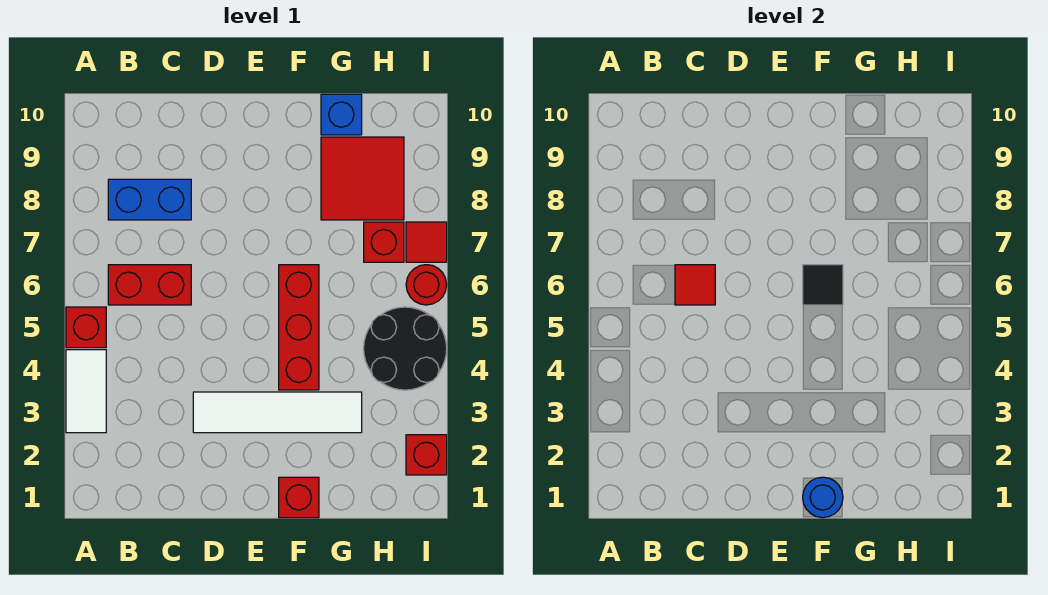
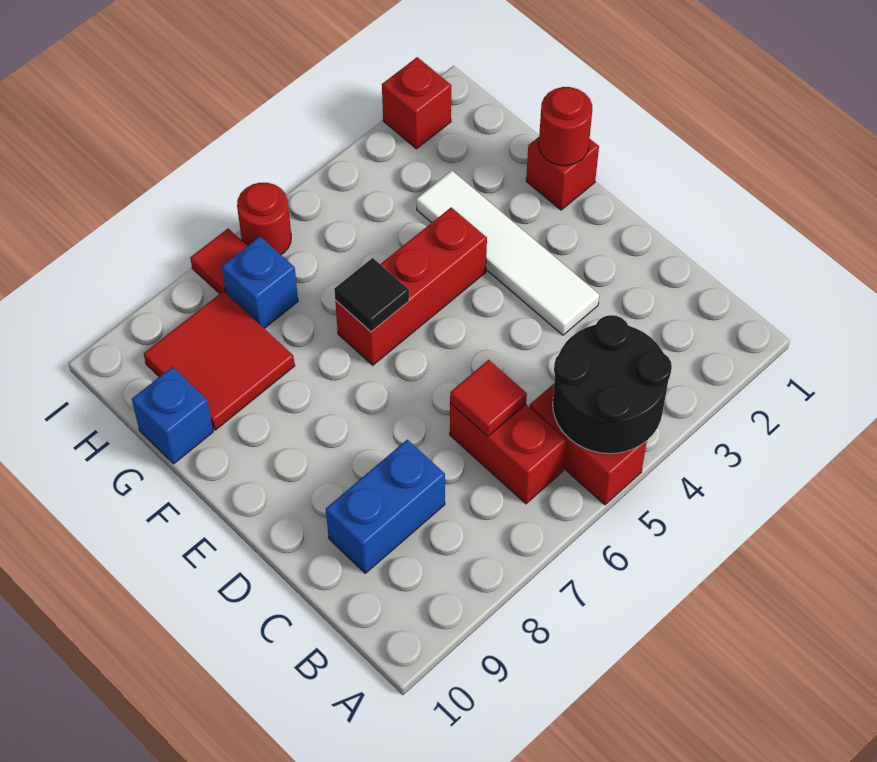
white 1x2 tile [66,350,106,433] -> none
red 1x1 brick [66,307,106,348] -> red 1x2 brick [530,384,647,505]
blue 1x2 brick [108,179,191,220] -> blue 1x2 brick turned to [326,440,445,573]
blue 1x1 round brick [803,477,843,518] -> red 1x1 round brick [539,87,592,166]
black 2x2 round brick [364,307,447,390] -> black 2x2 round brick moved to [553,315,672,454]
red 1x1 brick [364,222,404,262] -> blue 1x1 brick [222,236,298,328]

